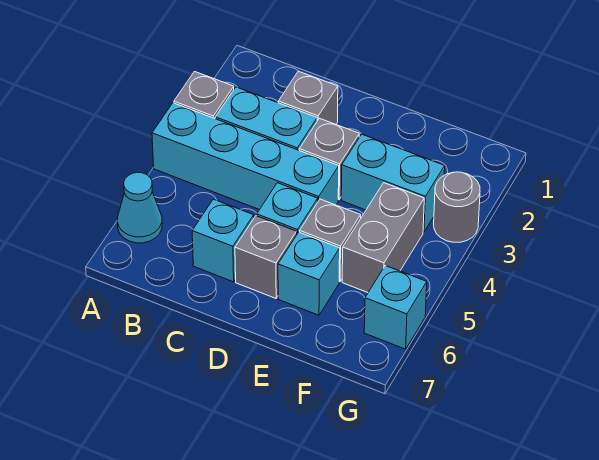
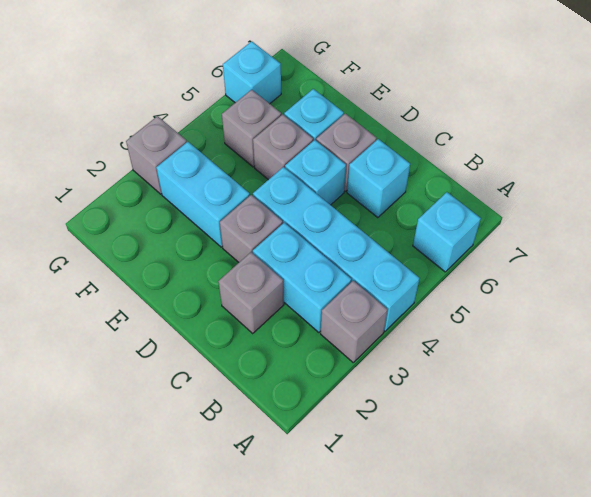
cyan 1x1 cone [117,172,162,243] -> cyan 1x1 brick [413,192,481,272]
grey 1x2 brick [342,183,424,293] -> grey 1x1 brick [222,90,281,167]
grey 1x1 round brick [434,172,480,242] -> grey 1x1 brick [126,116,187,194]

